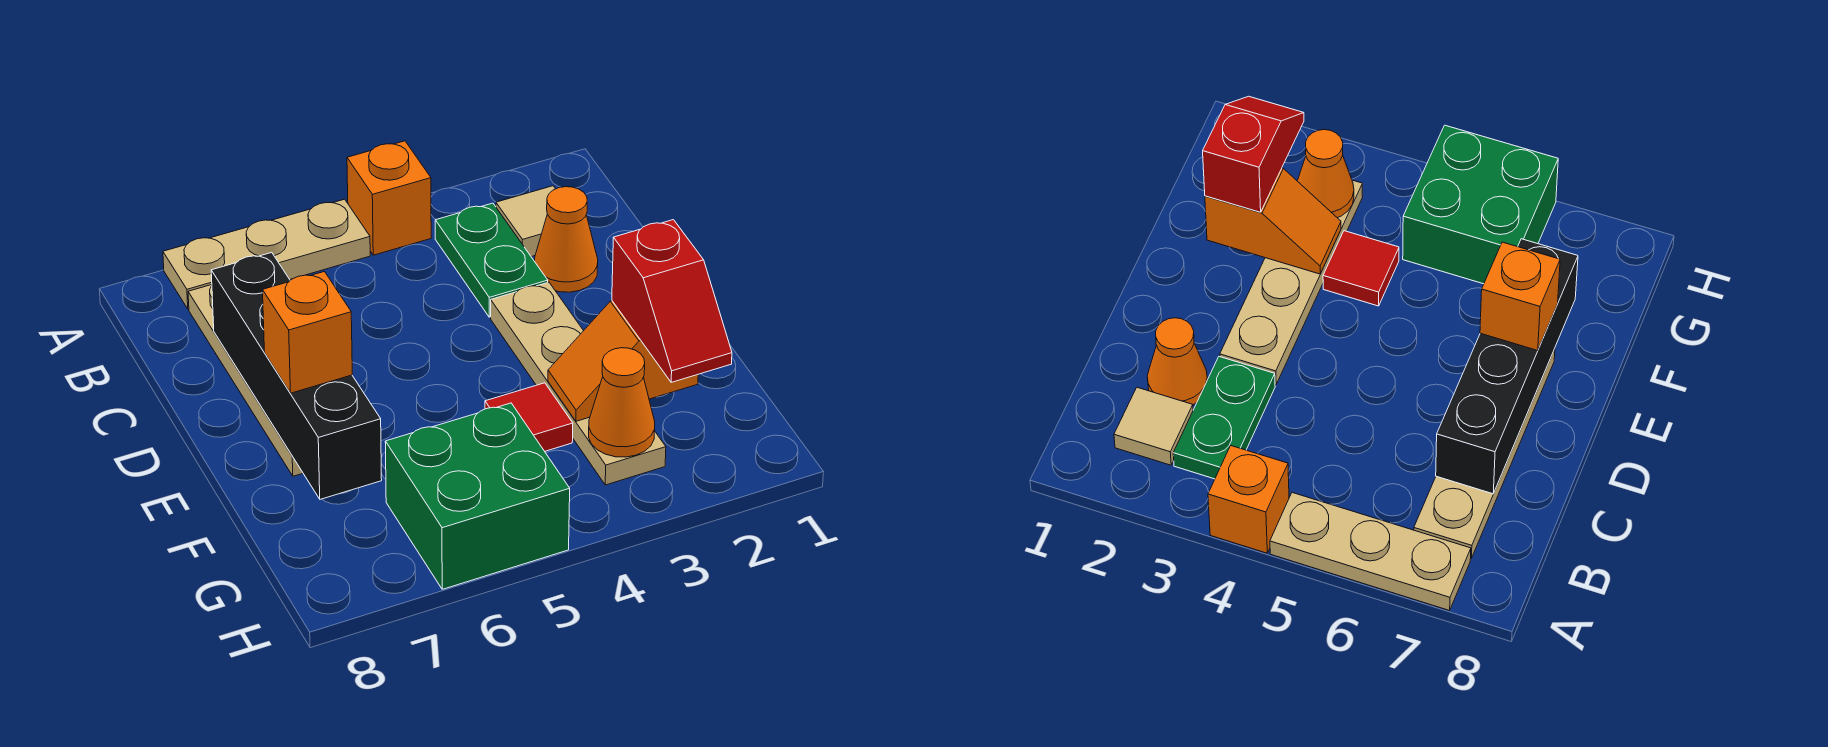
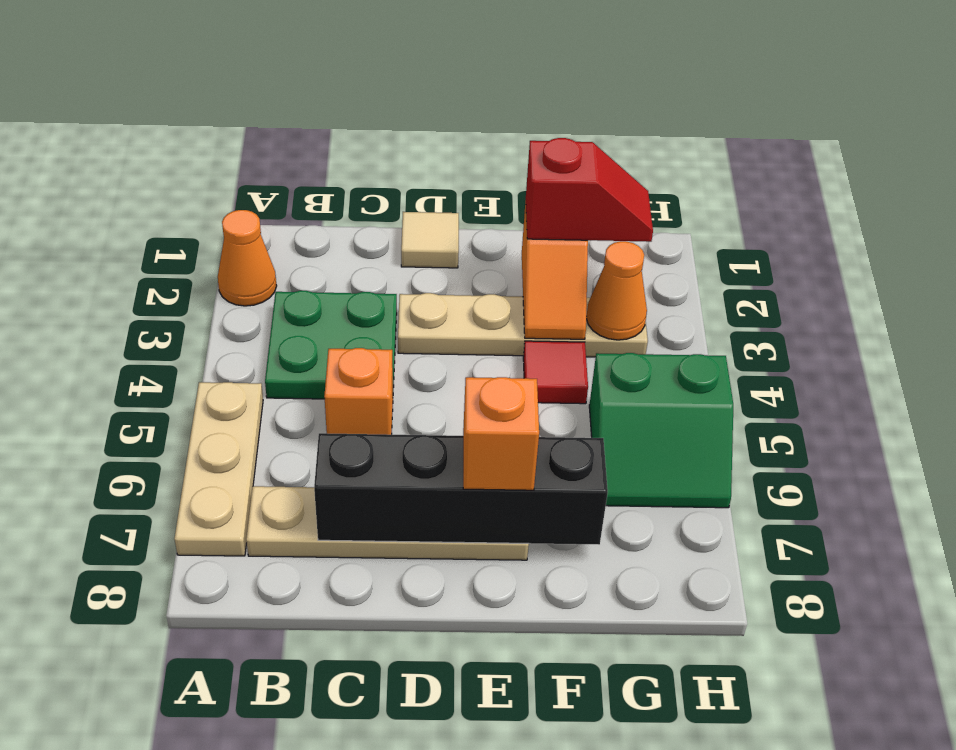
orange 1x1 brick [347,141,431,255] -> orange 1x1 brick moved to [324,348,393,435]
tan 1x1 tile [496,186,555,257] -> tan 1x1 tile moved to [401,212,459,268]
green 1x2 plate [435,203,548,317] -> green 2x2 plate [265,291,397,399]
orange 1x1 cone [535,187,598,292] -> orange 1x1 cone moved to [218,210,277,306]
green 2x2 brick [385,403,570,589] -> green 2x2 slope [589,353,733,508]

